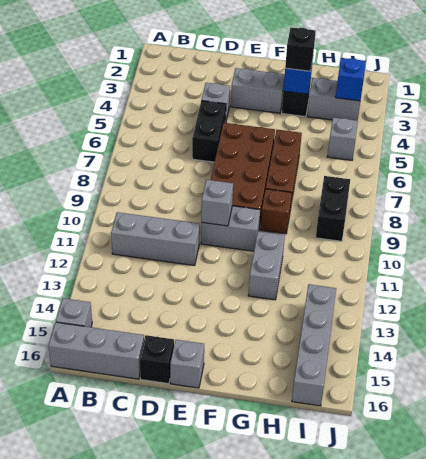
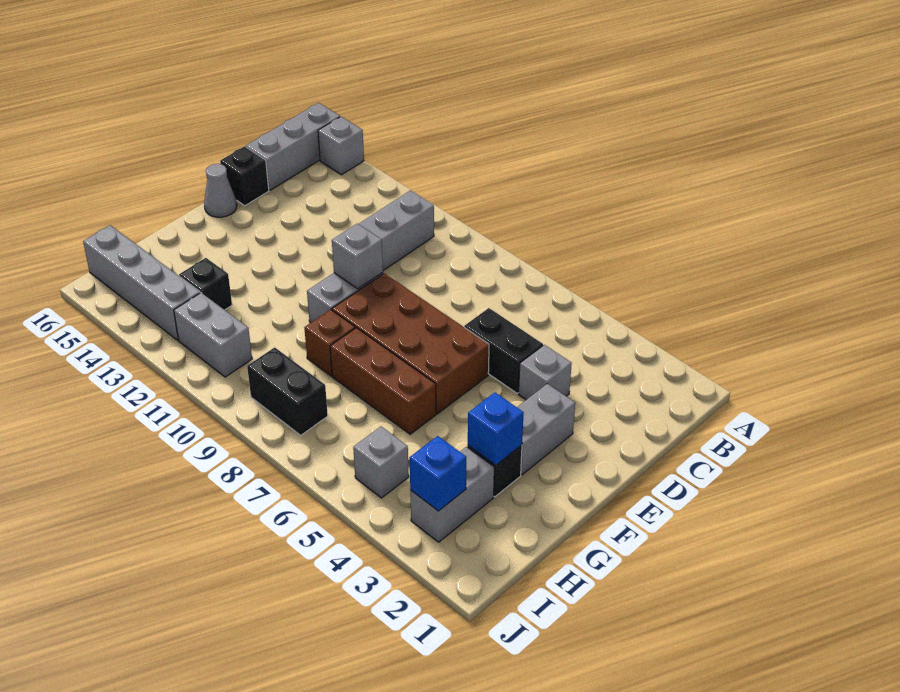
grey 1x1 brick [170,340,204,388] -> grey 1x1 cone [204,164,237,217]
black 1x1 brick [285,27,316,71] -> black 1x1 brick moved to [179,258,232,310]
grey 1x2 brick [248,231,285,300] -> grey 1x2 brick moved to [174,293,252,377]

